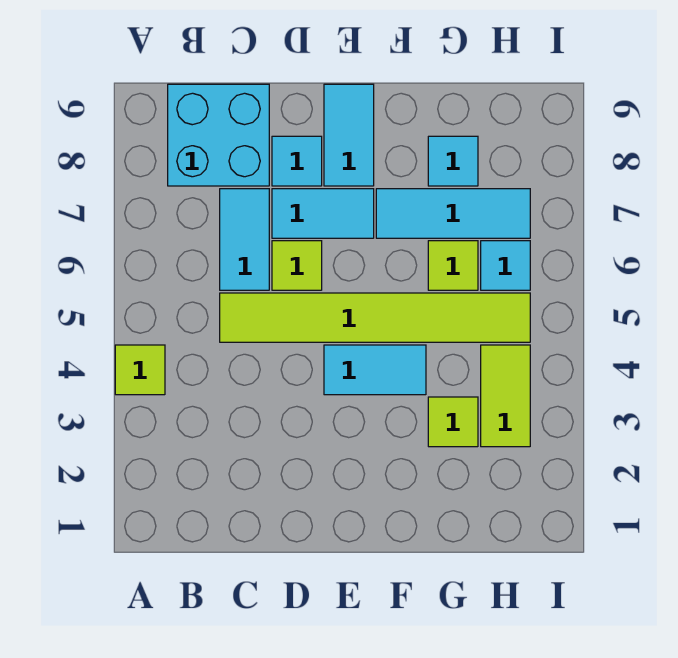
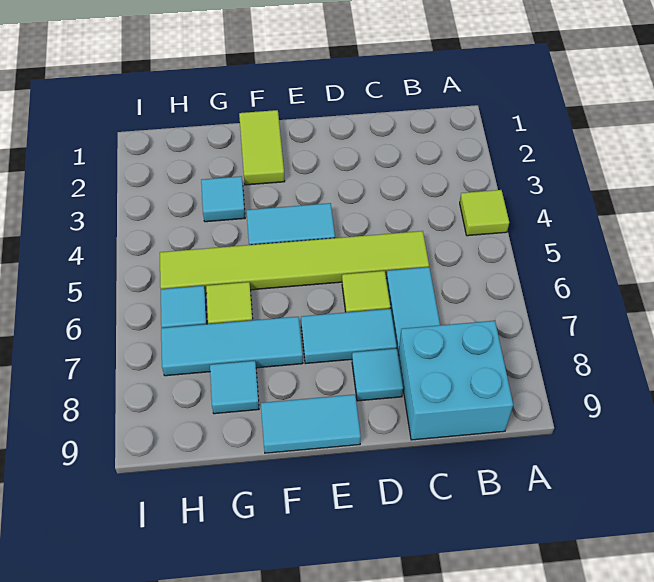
cyan 1x2 tile [324,84,374,186] -> cyan 1x2 tile turned to [261,395,361,453]
lime 1x1 tile [428,397,478,447] -> cyan 1x1 tile [201,176,245,222]
lime 1x2 tile [481,345,530,447] -> lime 1x2 tile moved to [239,110,285,185]

